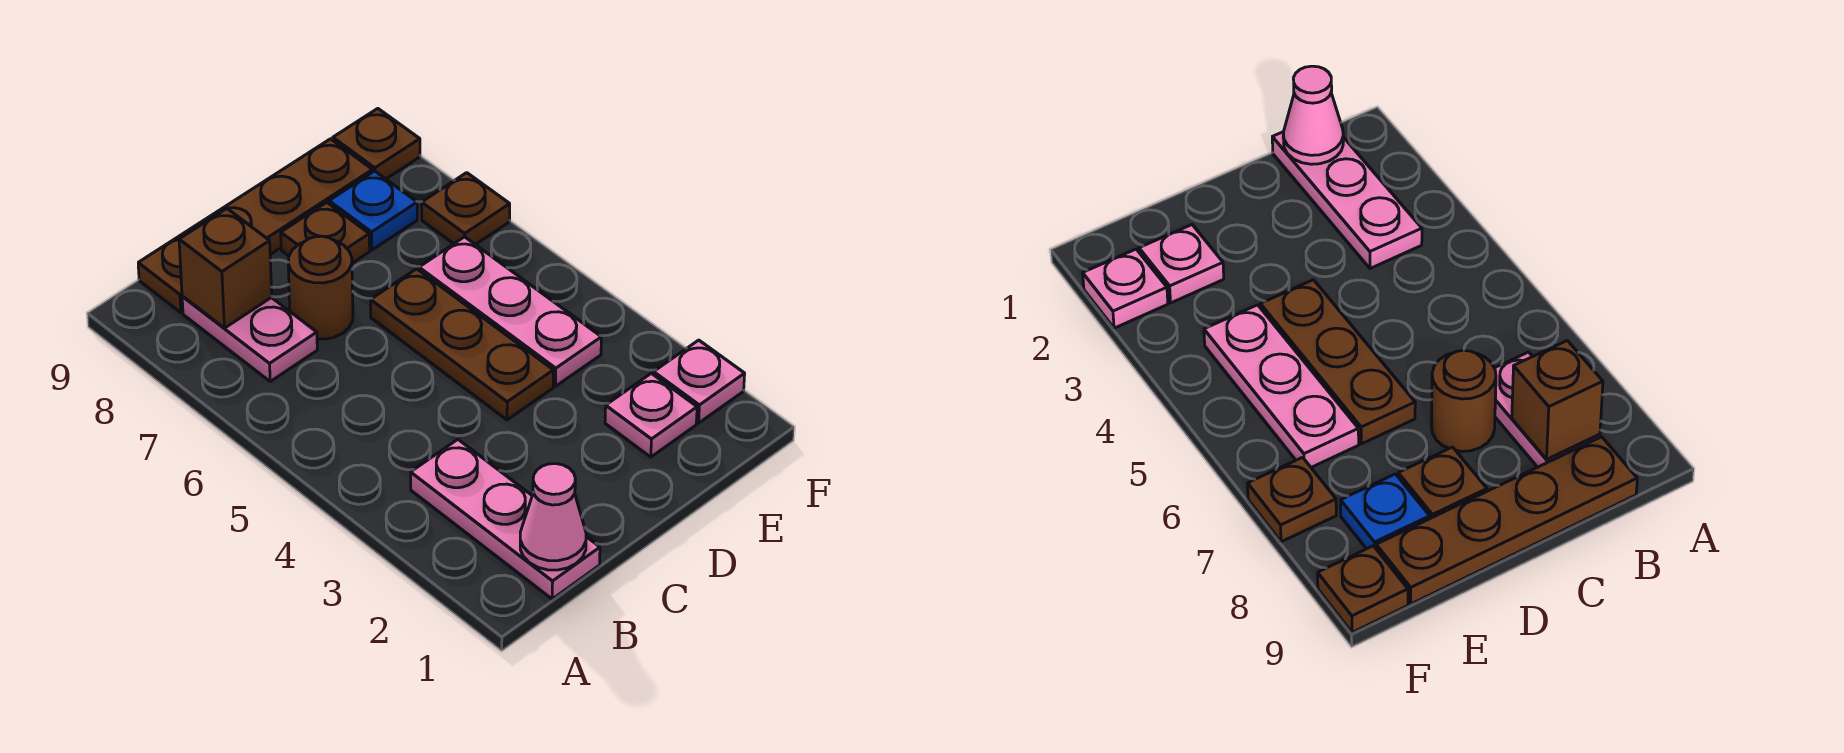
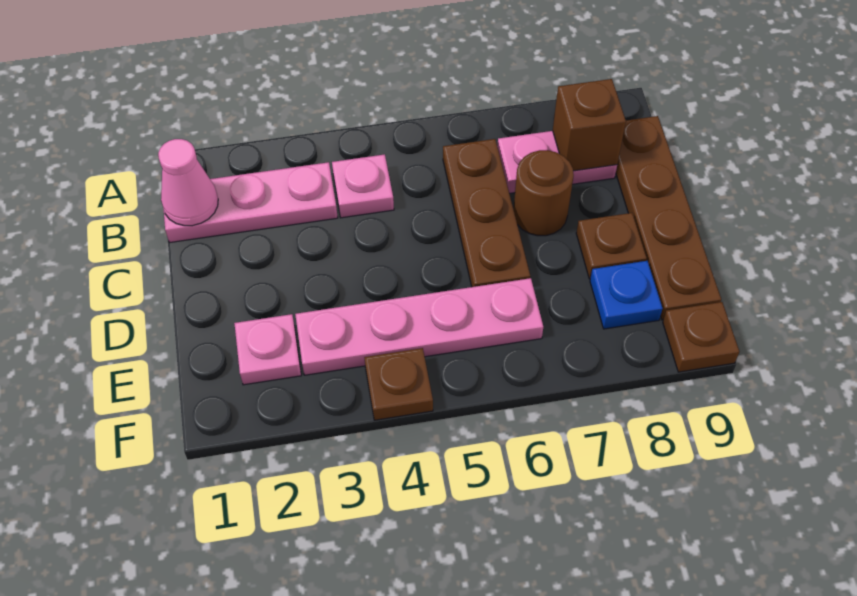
brown 1x3 plate [371,269,553,420] -> brown 1x3 plate turned to [443,139,530,287]
pink 1x3 plate [419,237,601,386] -> pink 1x4 plate [295,278,543,375]
pink 1x1 plate [654,340,745,423] -> pink 1x1 plate moved to [332,154,394,218]
brown 1x1 plate [422,173,510,245] -> brown 1x1 plate moved to [364,348,433,420]

